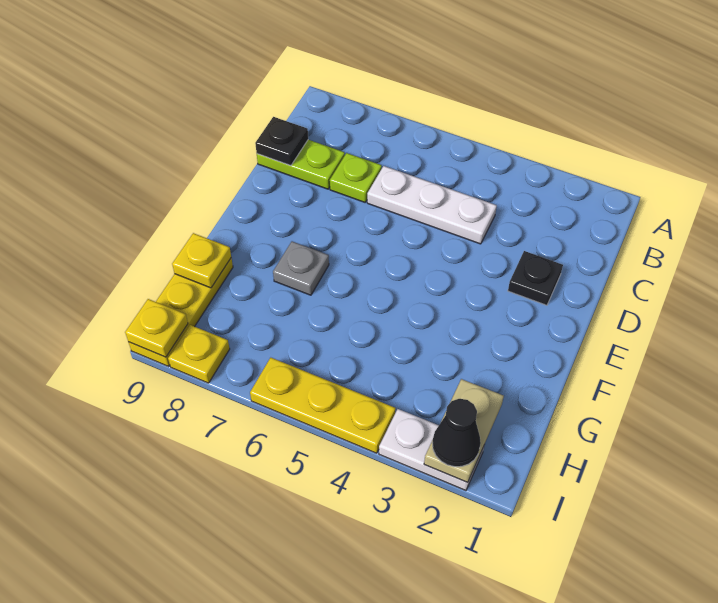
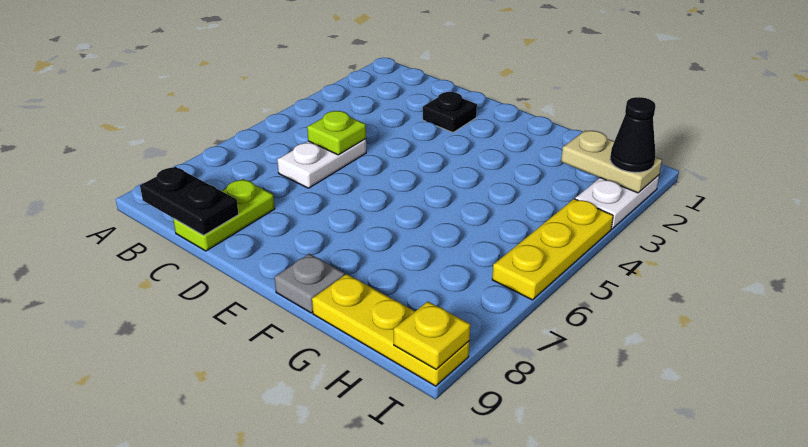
white 1x3 plate [367,166,497,244] -> white 1x2 plate [277,139,366,188]
lime 1x1 plate [330,153,382,202] -> lime 1x1 plate moved to [307,111,366,155]
black 1x1 plate [255,117,308,166] -> black 1x2 plate [140,167,239,235]
grey 1x1 plate [273,241,329,295] -> grey 1x1 plate moved to [275,254,345,313]
yellow 1x1 plate [172,233,231,288] -> none
yellow 1x1 plate [168,325,230,383] -> none

